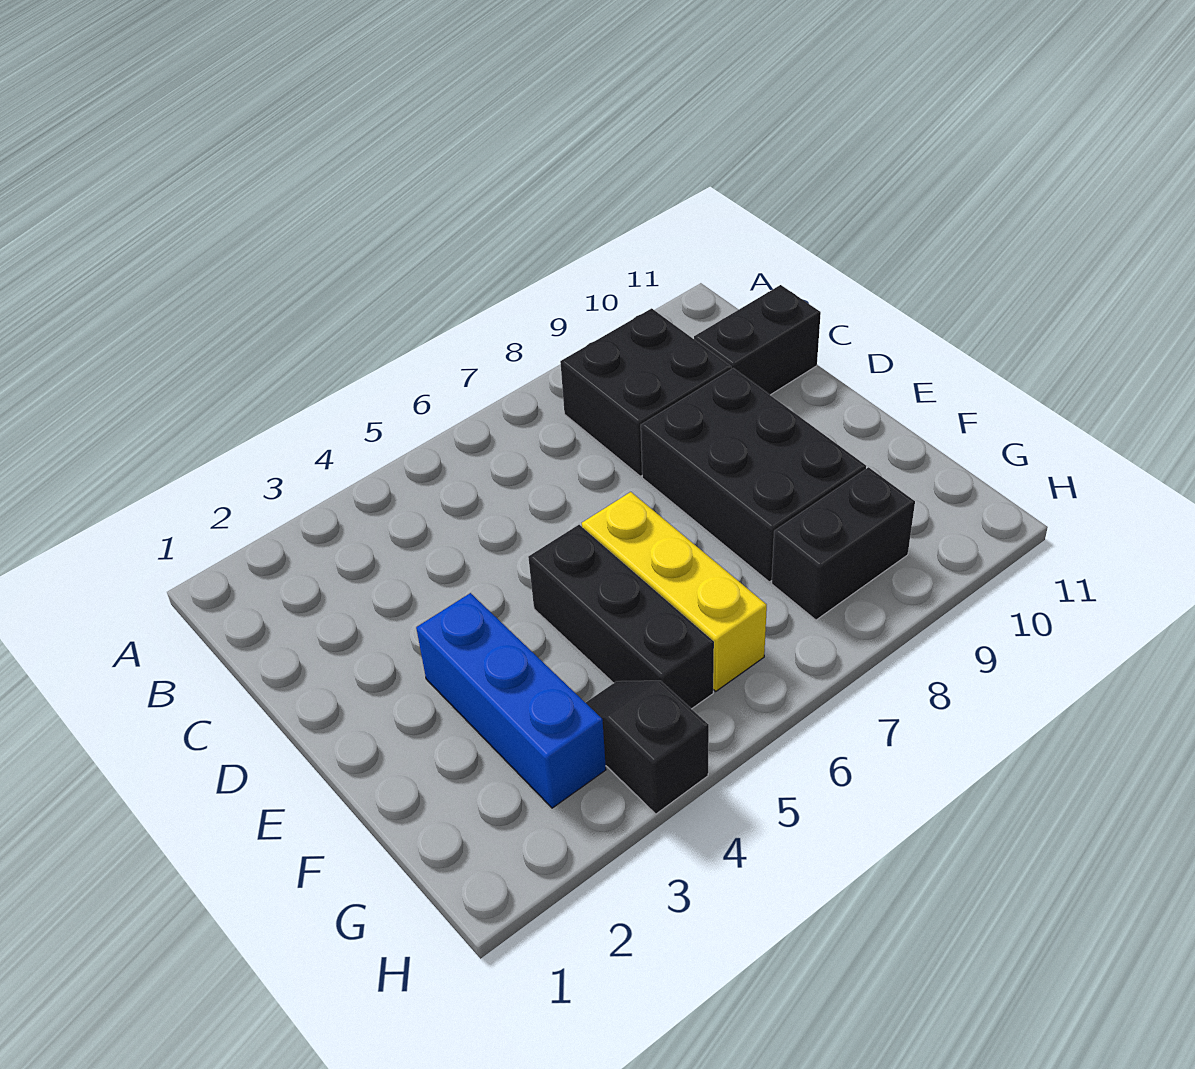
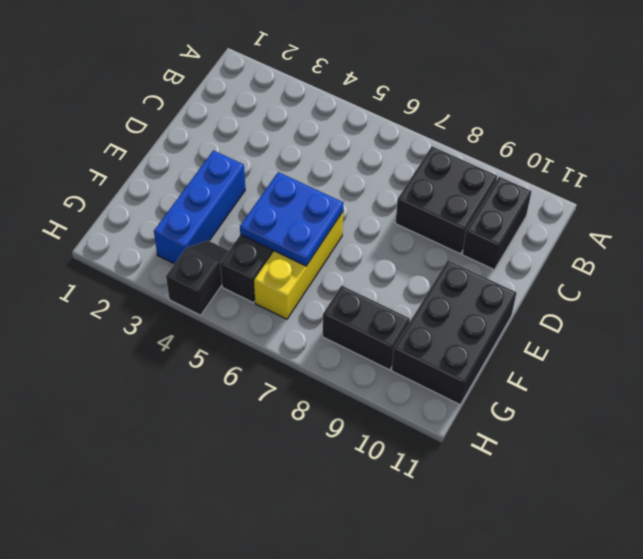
black 1x2 brick [694,285,821,395] -> black 1x2 brick turned to [462,177,532,270]
black 2x3 brick [641,368,866,582] -> black 2x3 brick moved to [391,260,516,404]
none -> blue 2x2 plate [240,172,344,266]

